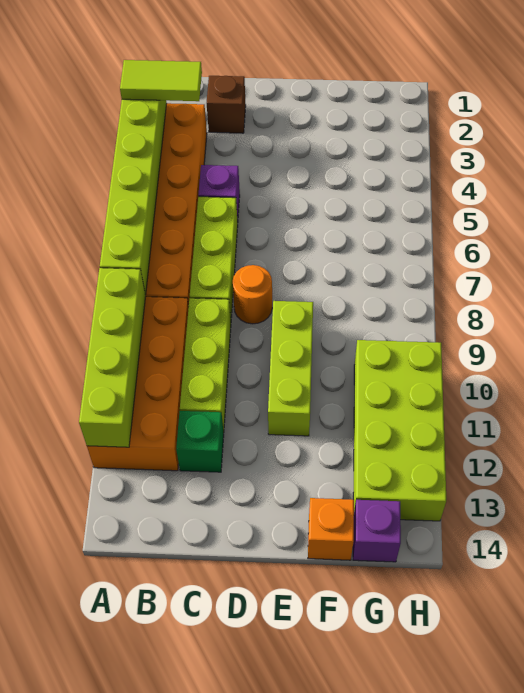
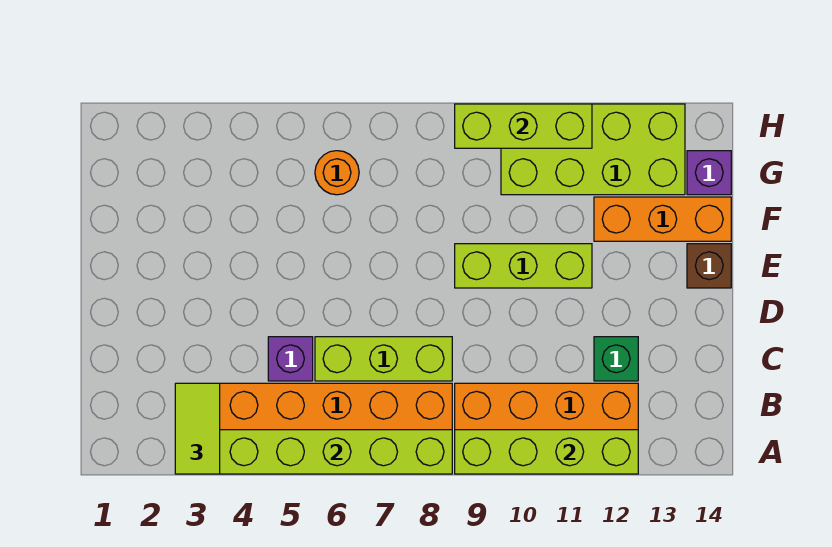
brown 1x1 brick [207,76,246,133] -> brown 1x1 brick moved to [687,244,731,288]
lime 1x3 brick [180,298,231,433] -> lime 1x3 brick moved to [455,104,592,148]
orange 1x1 round brick [233,265,272,324] -> orange 1x1 round brick moved to [315,151,359,195]
orange 1x1 brick [308,498,354,560] -> orange 1x3 brick [594,197,731,241]

